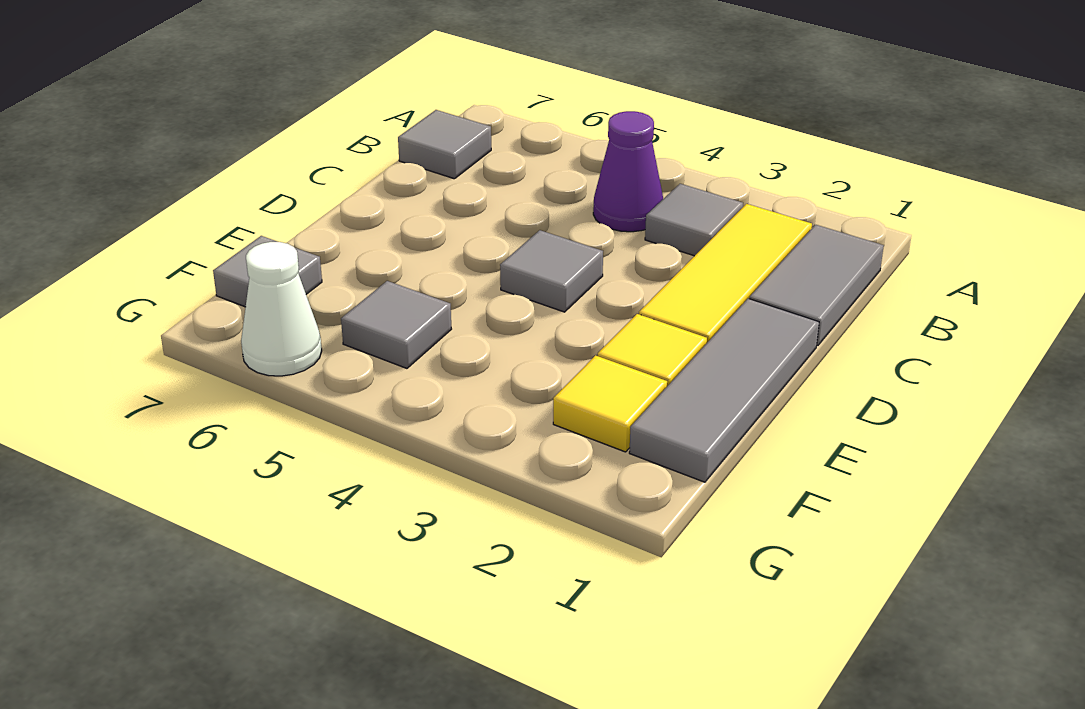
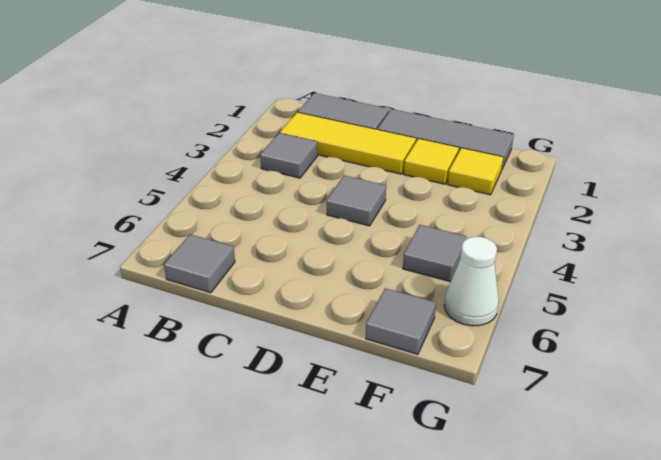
purple 1x1 cone [593,111,663,232] -> none

